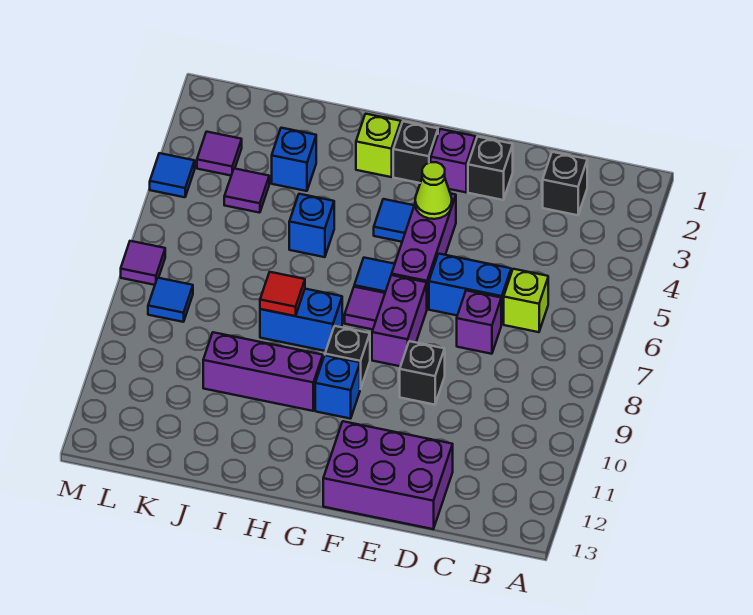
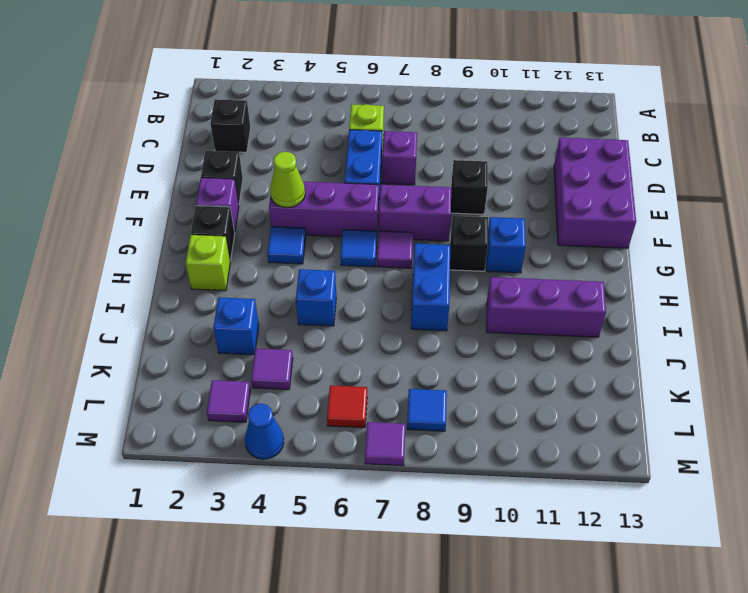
purple 1x3 brick [203,332,323,411] -> purple 1x3 brick turned to [486,277,606,337]
red 1x1 tile [260,272,305,316] -> red 1x1 tile moved to [327,385,367,428]
blue 1x1 tile [150,153,195,197] -> blue 1x1 cone [245,404,284,459]

